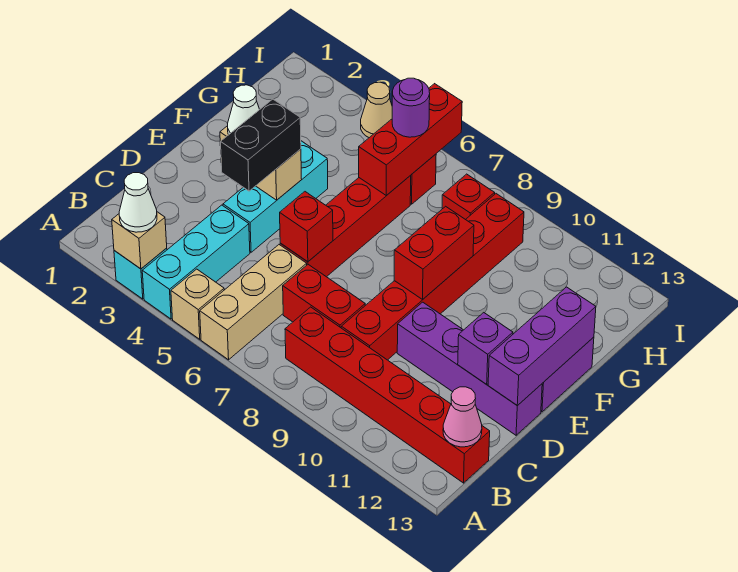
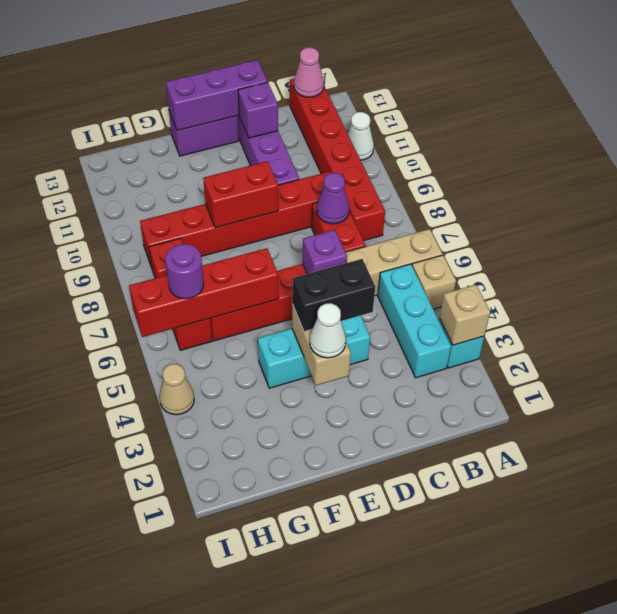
white 1x1 cone [119,173,157,232] -> white 1x1 cone moved to [348,112,374,160]
cyan 1x3 brick [142,205,250,319] -> cyan 1x3 brick turned to [378,264,451,378]
none -> purple 1x1 cone [317,173,349,224]
red 1x1 brick [280,192,333,262] -> purple 1x1 brick [303,230,347,274]
red 1x3 brick [359,84,462,196] -> red 1x4 brick [129,248,279,337]

